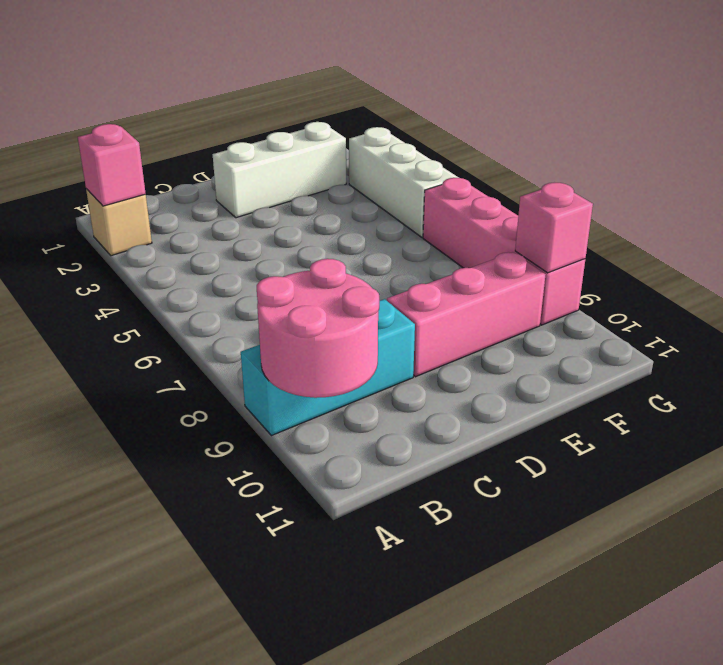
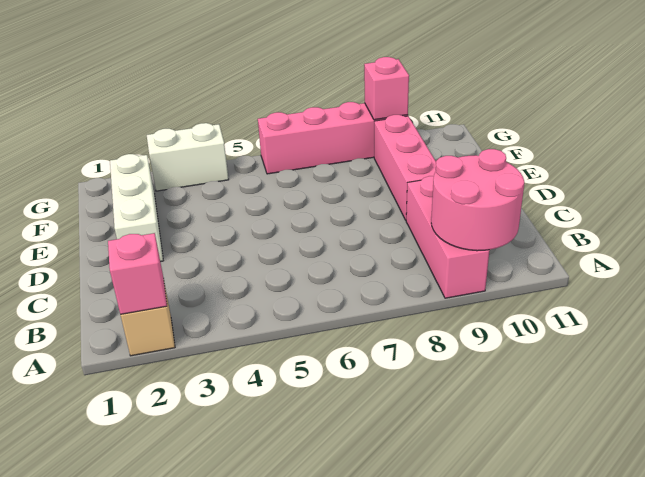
cyan 1x3 brick [241,299,415,436] -> pink 1x3 brick [406,176,489,298]
white 1x3 brick [349,127,459,237] -> white 1x2 brick [147,123,229,191]

